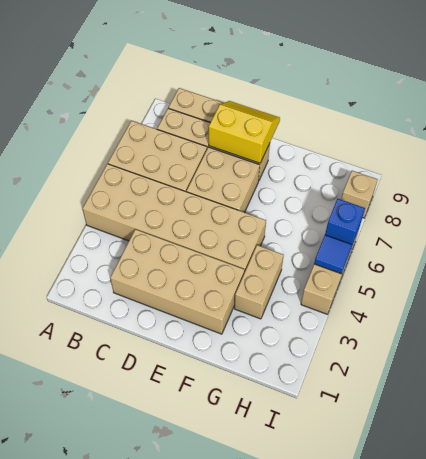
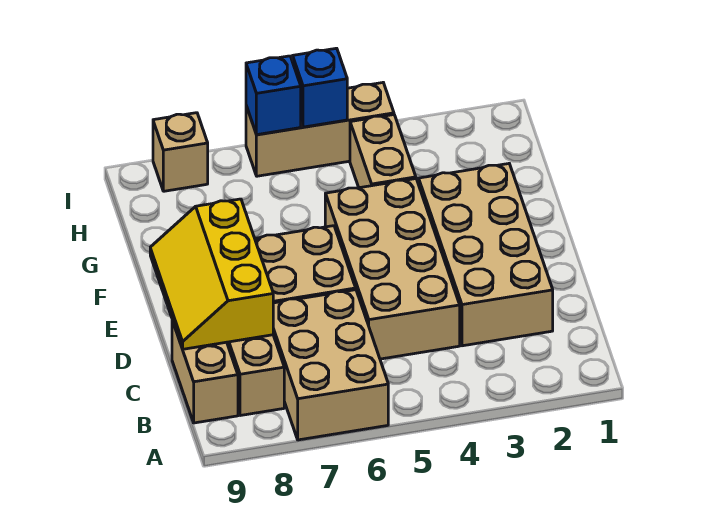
tan 2x6 brick [83,164,266,273] -> tan 2x4 brick [325,179,460,359]
yellow 2x2 slope [209,101,280,163] -> yellow 2x3 slope [150,199,273,349]
tan 1x2 brick [234,245,284,319] -> tan 1x2 brick turned to [350,115,416,188]
blue 1x1 tile [314,235,352,274] -> blue 1x1 brick [293,48,347,127]

